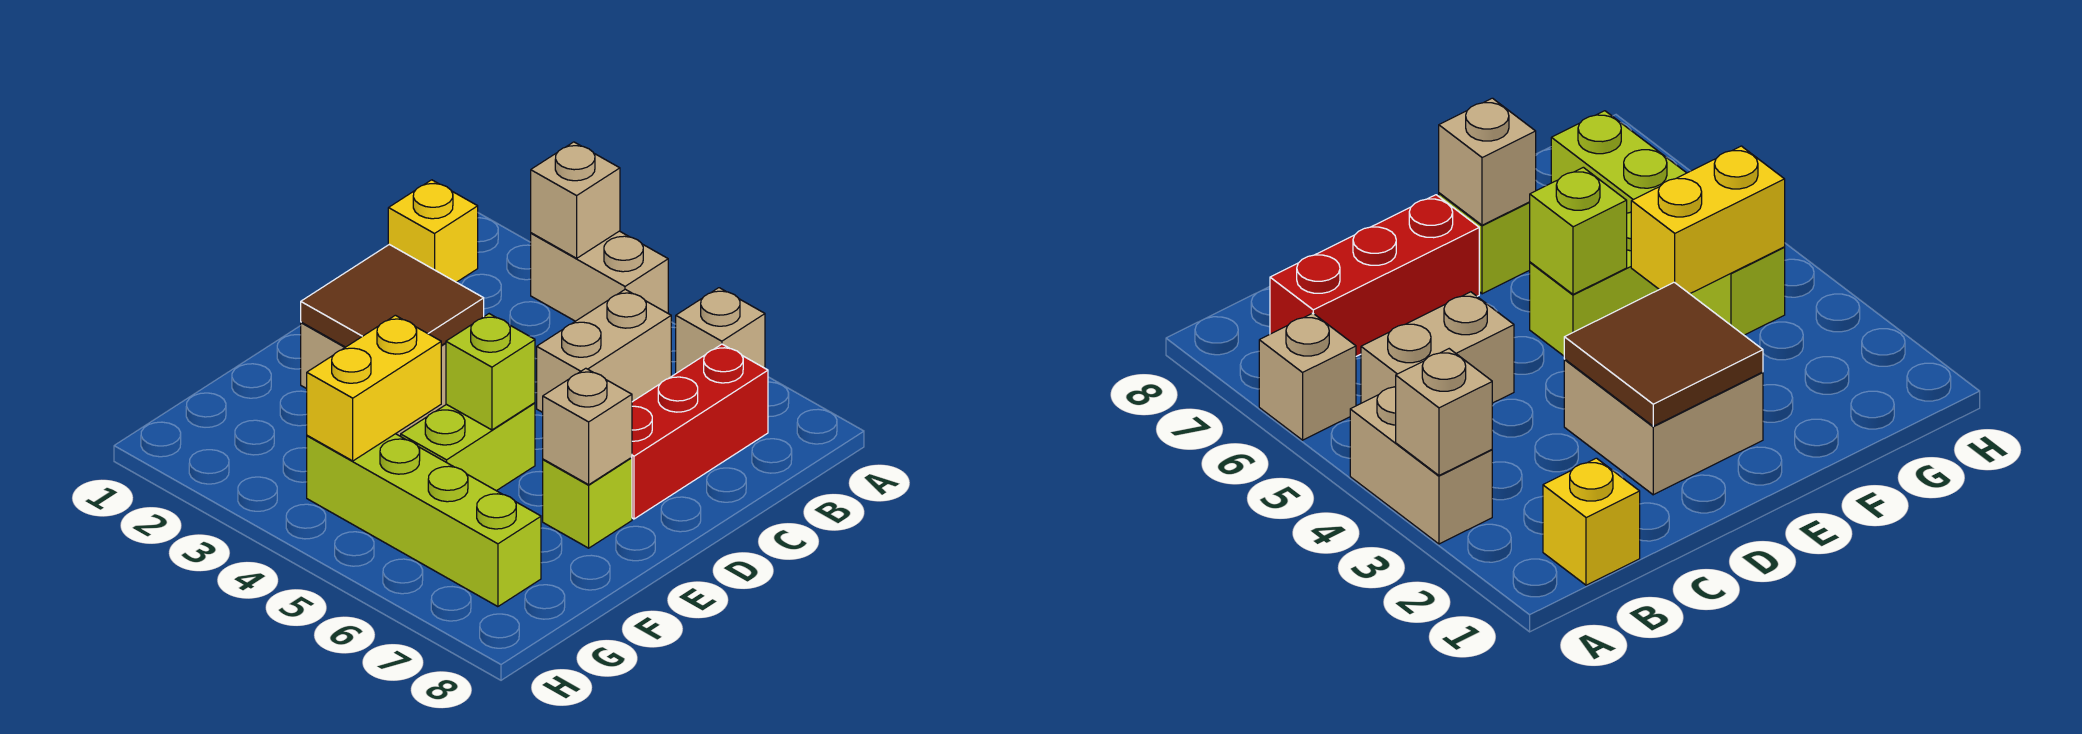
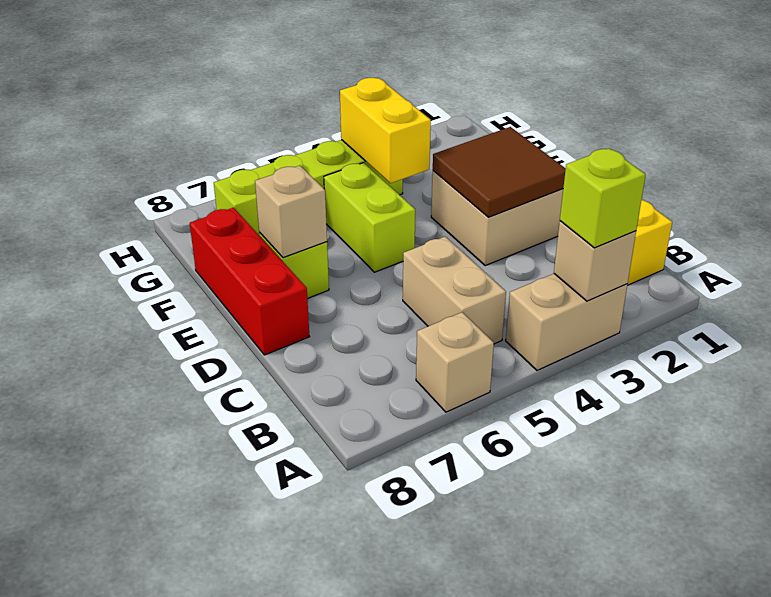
red 1x3 brick [632,344,768,519] -> red 1x3 brick moved to [190,208,309,355]
lime 1x1 brick [446,314,535,430] -> lime 1x1 brick moved to [560,148,646,248]

